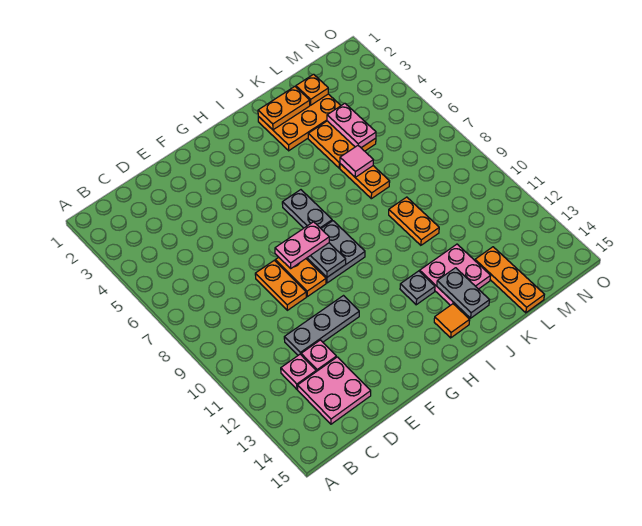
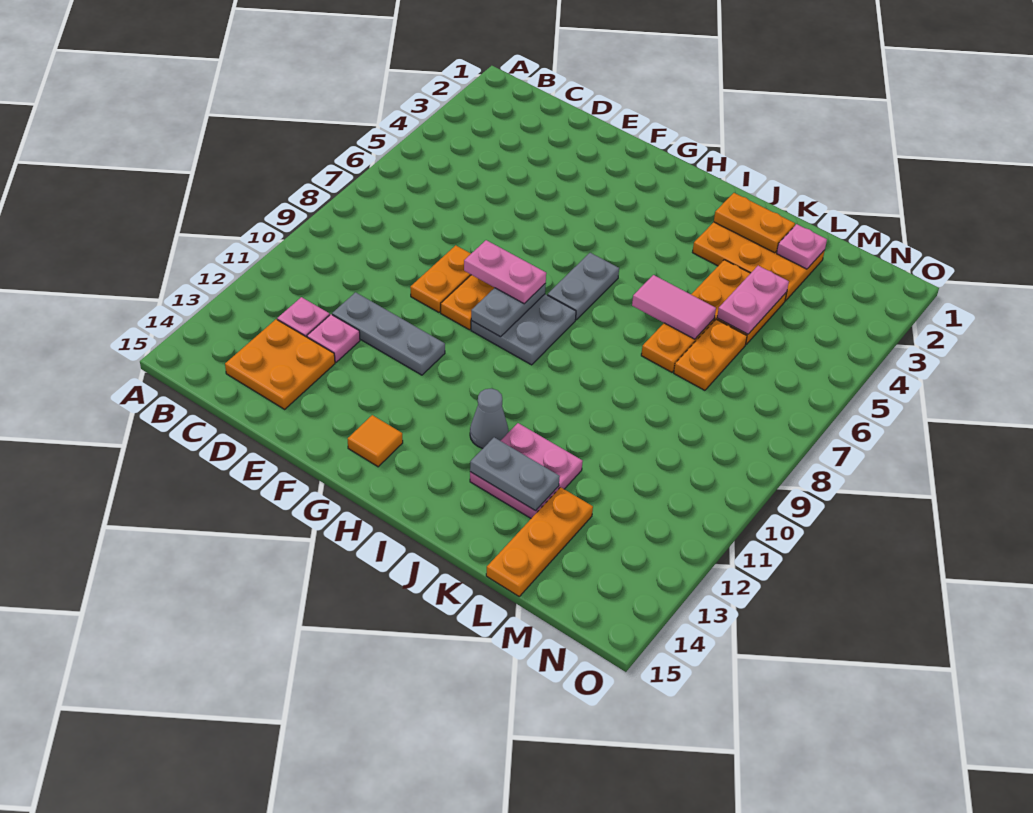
pink 2x2 plate [298,357,371,424] -> orange 2x2 plate [225,319,335,409]
grey 1x1 plate [400,271,435,305] -> grey 1x1 cone [470,389,508,448]
orange 1x1 tile [434,304,470,338] -> orange 1x1 tile moved to [348,415,403,467]
grey 1x2 plate [437,268,489,318] -> grey 1x2 plate turned to [470,437,560,511]
pink 1x1 tile [340,146,373,177] -> pink 1x2 tile [632,275,716,339]
orange 1x2 plate [389,197,439,245] -> orange 1x2 plate moved to [674,320,747,390]
orange 1x1 plate [296,74,328,105] -> pink 1x1 plate [777,224,827,269]

